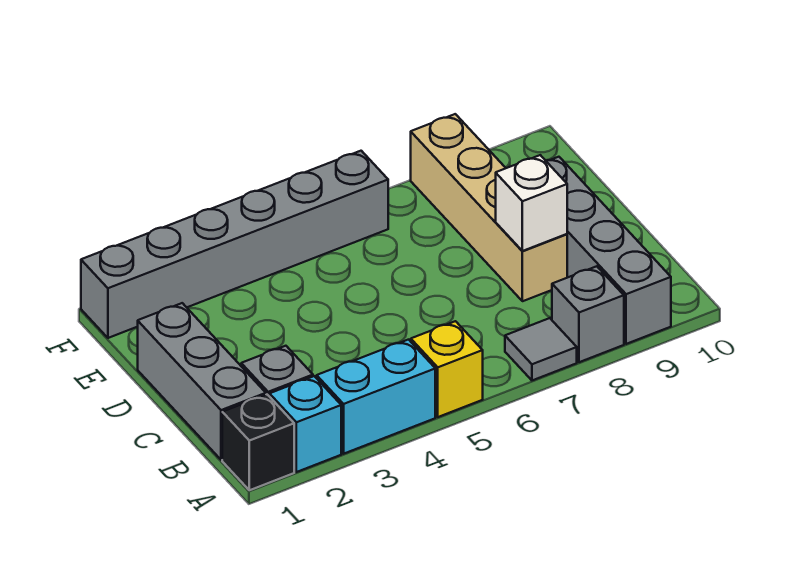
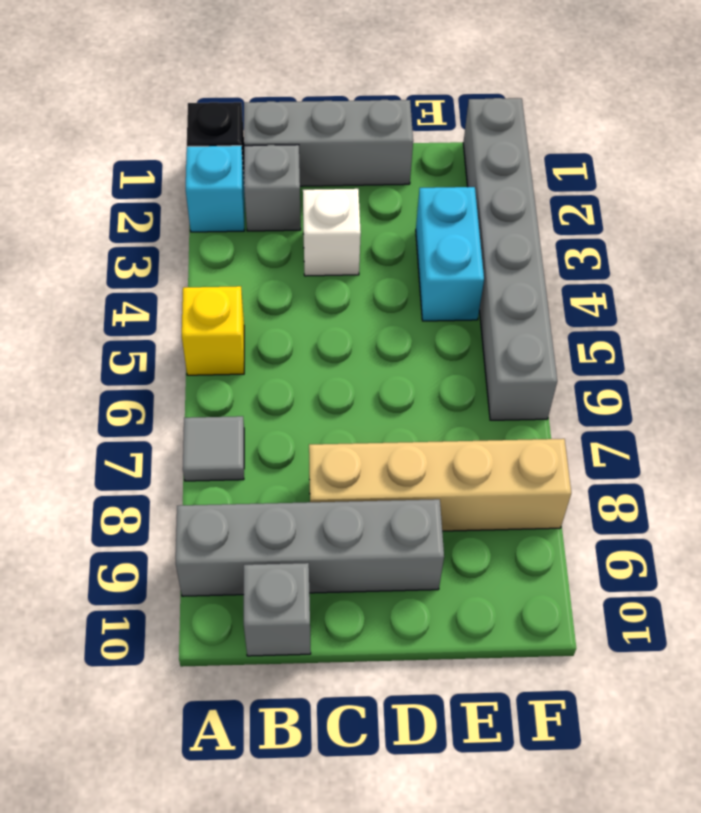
cyan 1x2 brick [317,340,435,454] -> cyan 1x2 brick moved to [416,187,484,321]
grey 1x1 brick [552,266,624,362] -> grey 1x1 brick moved to [244,563,311,656]
white 1x1 brick [496,155,567,251] -> white 1x1 brick moved to [303,189,361,276]

